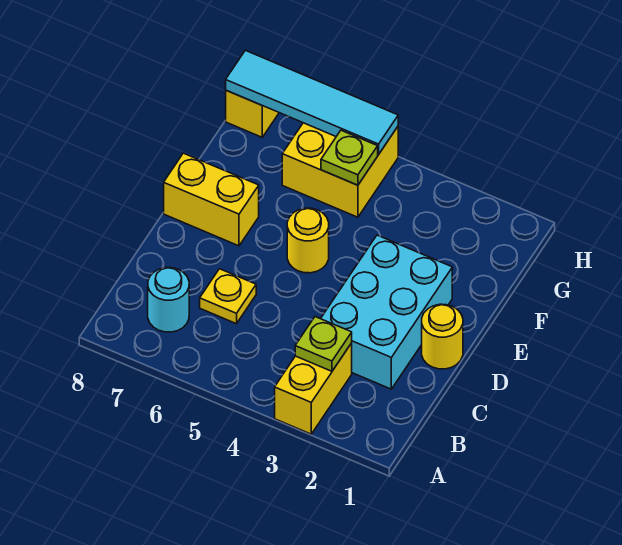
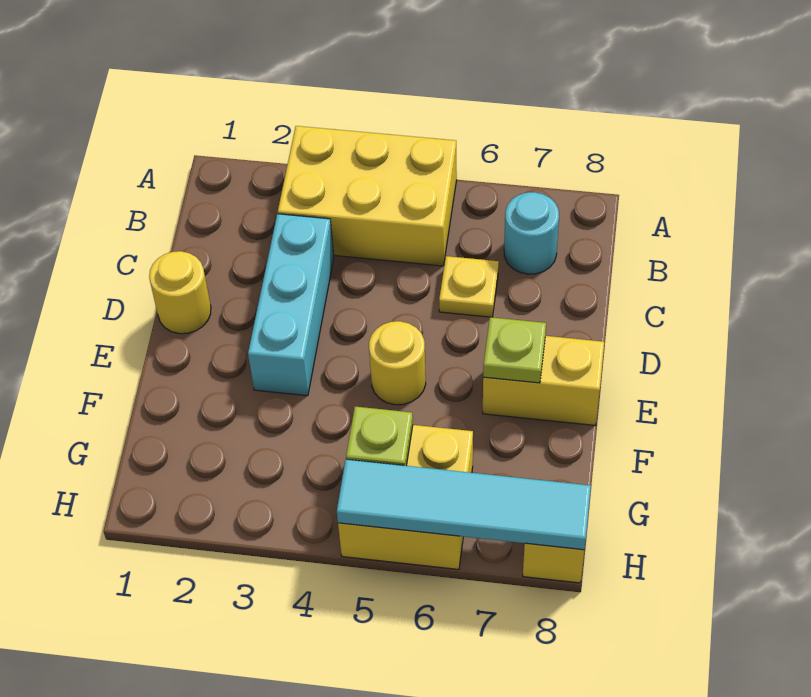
yellow 1x2 brick [275,343,352,434] -> yellow 2x3 brick [278,126,457,266]
lime 1x1 plate [295,317,352,371] -> lime 1x1 plate moved to [483,317,546,383]
cyan 2x3 brick [321,235,452,389] -> cyan 1x3 brick [248,214,334,396]

